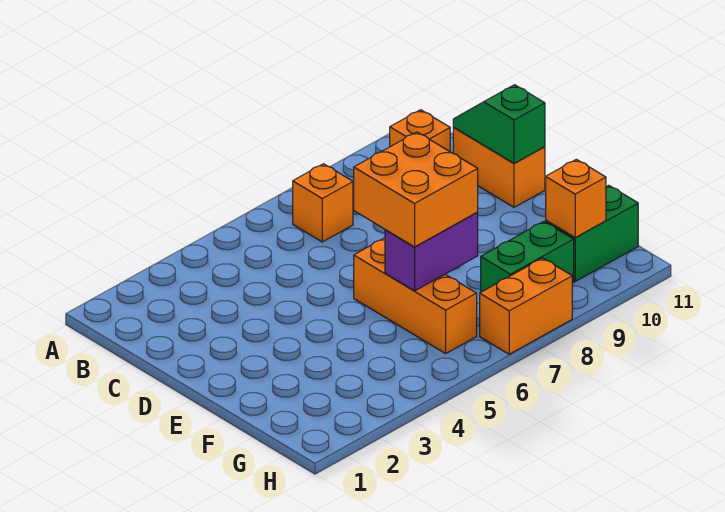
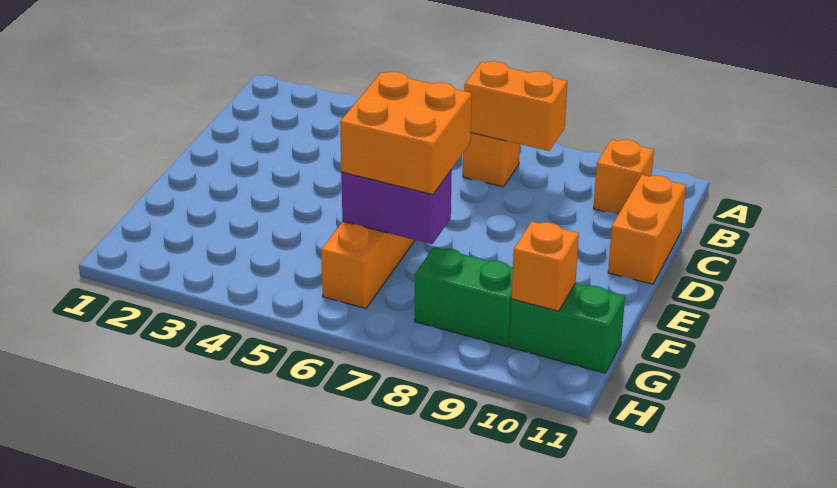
green 1x2 slope [453,85,545,164] -> none
orange 1x2 brick [480,258,572,354] -> orange 1x2 brick moved to [464,61,567,151]

